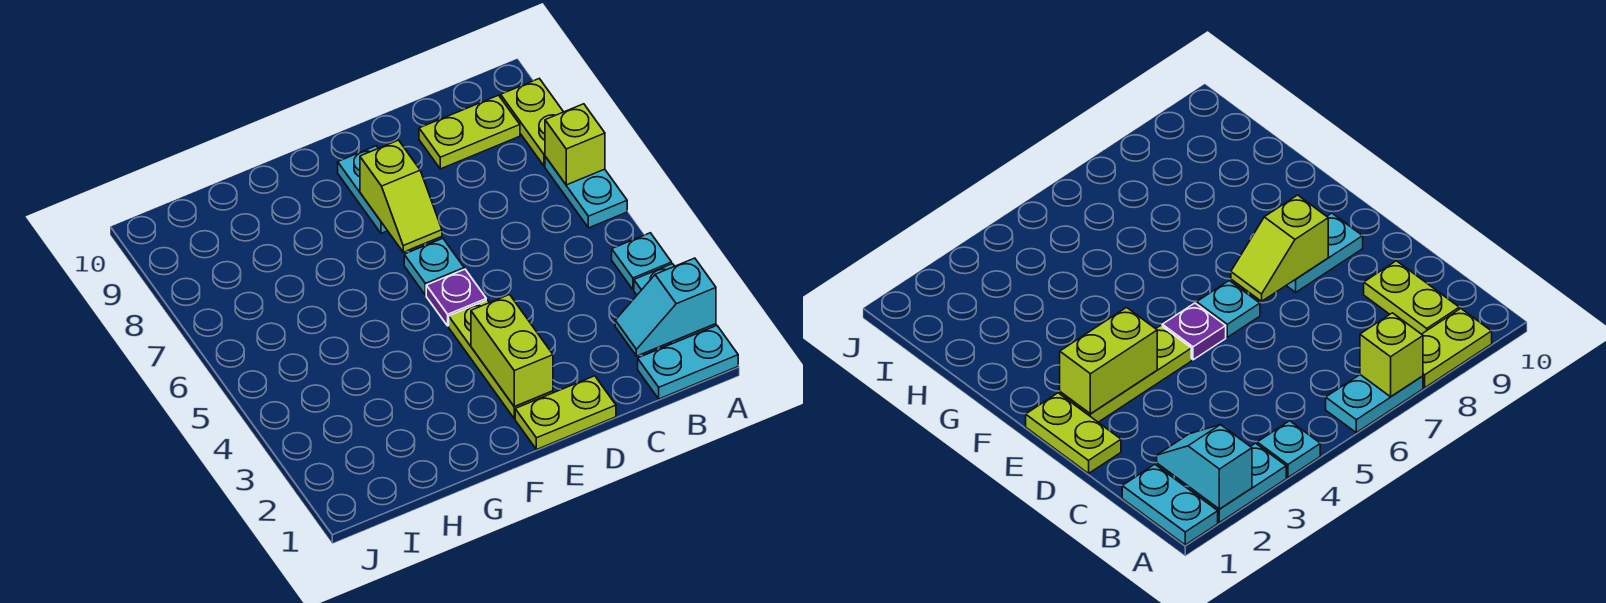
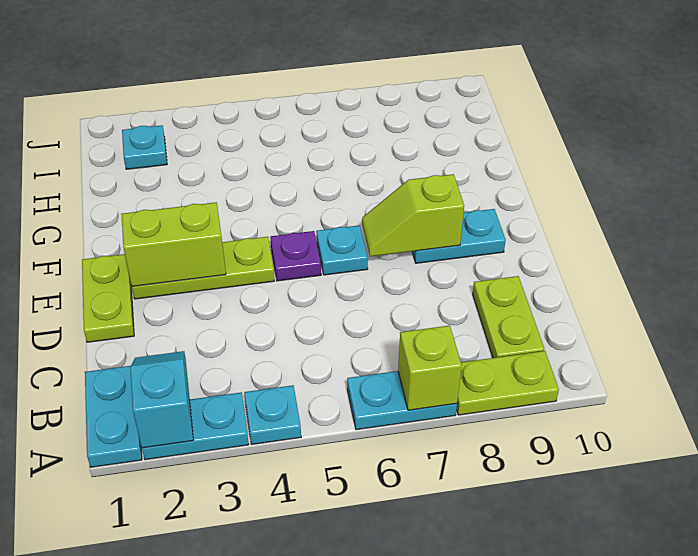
none -> cyan 1x1 plate [122,125,167,169]

